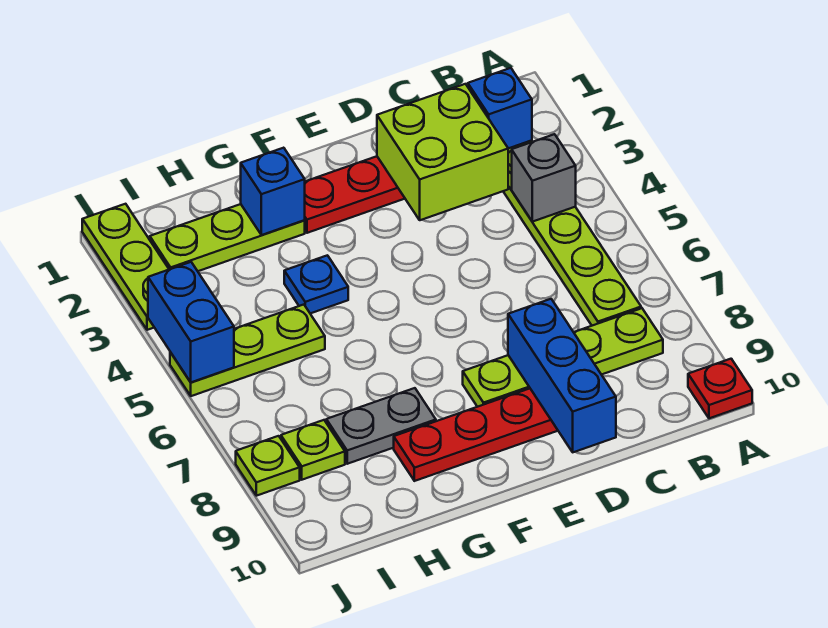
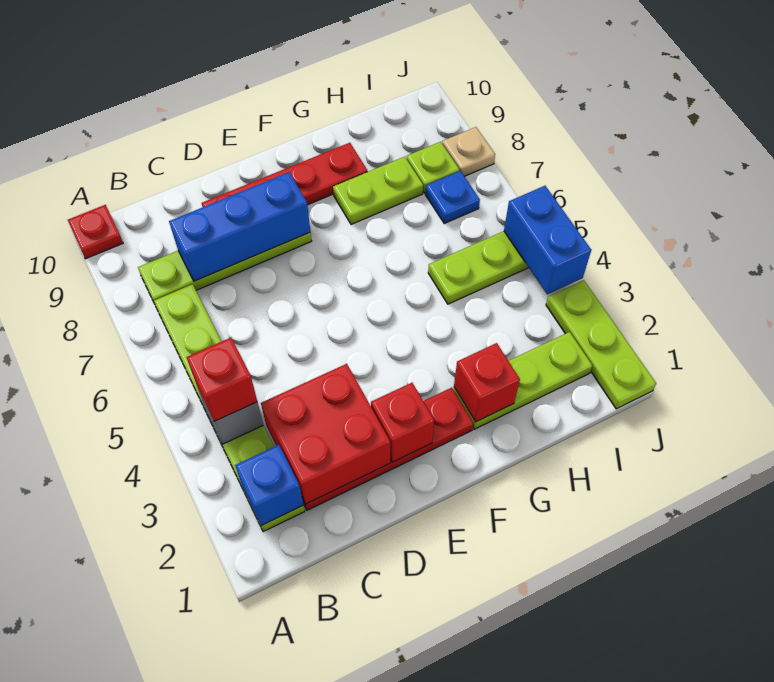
none -> red 1x1 brick [187,338,257,422]
lime 2x2 brick [377,84,508,220] -> red 2x2 brick [261,364,390,504]
blue 1x3 brick [508,299,616,452] -> blue 1x3 brick turned to [169,172,310,281]
none -> red 1x1 brick [371,383,434,462]
blue 1x1 brick [241,148,305,235] -> red 1x1 brick [454,343,520,422]
blue 1x1 plate [284,255,348,314] -> blue 1x1 plate moved to [425,171,480,223]
grey 1x2 plate [326,388,436,464] -> lime 1x2 plate [333,157,423,225]
lime 1x1 plate [236,436,300,496] -> tan 1x1 plate [442,127,495,176]

